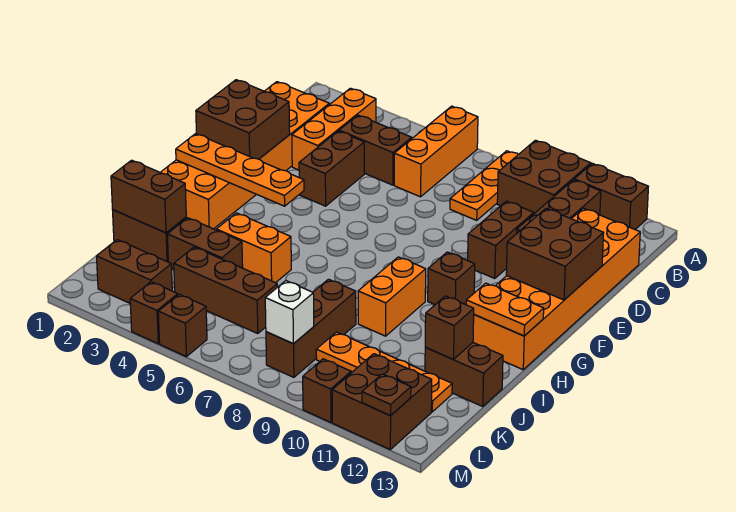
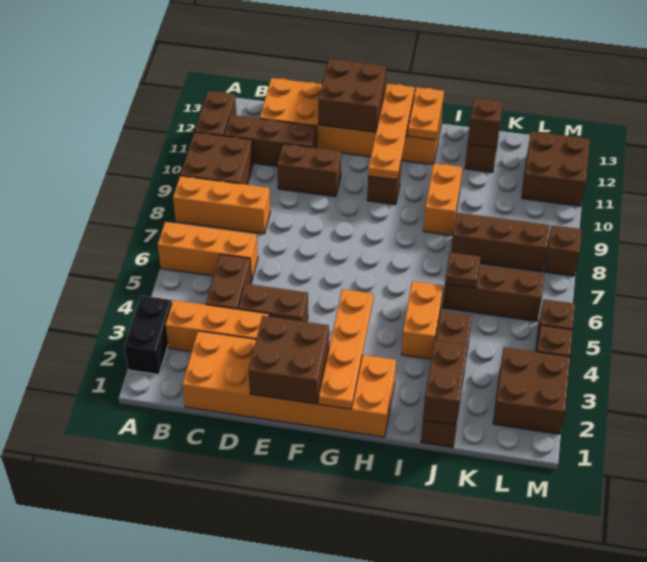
none -> black 1x2 brick [124,296,172,375]
orange 1x3 plate [450,151,518,220] -> orange 1x3 brick [173,176,270,234]
orange 1x2 brick [358,257,426,336] -> orange 1x2 brick turned to [423,163,462,236]
brown 1x3 brick [174,247,277,334] -> brown 1x3 brick turned to [442,265,544,321]
orange 1x4 plate [316,332,452,412] -> orange 1x4 plate moved to [368,84,415,180]
brown 1x2 brick [97,240,172,303] -> brown 2x2 brick [493,347,570,434]
white 1x1 brick [265,281,314,343] -> none
brown 1x1 brick [303,359,351,422] -> brown 1x1 brick moved to [544,225,582,276]
brown 1x1 plate [362,374,411,416] -> brown 1x1 plate moved to [445,252,480,288]

